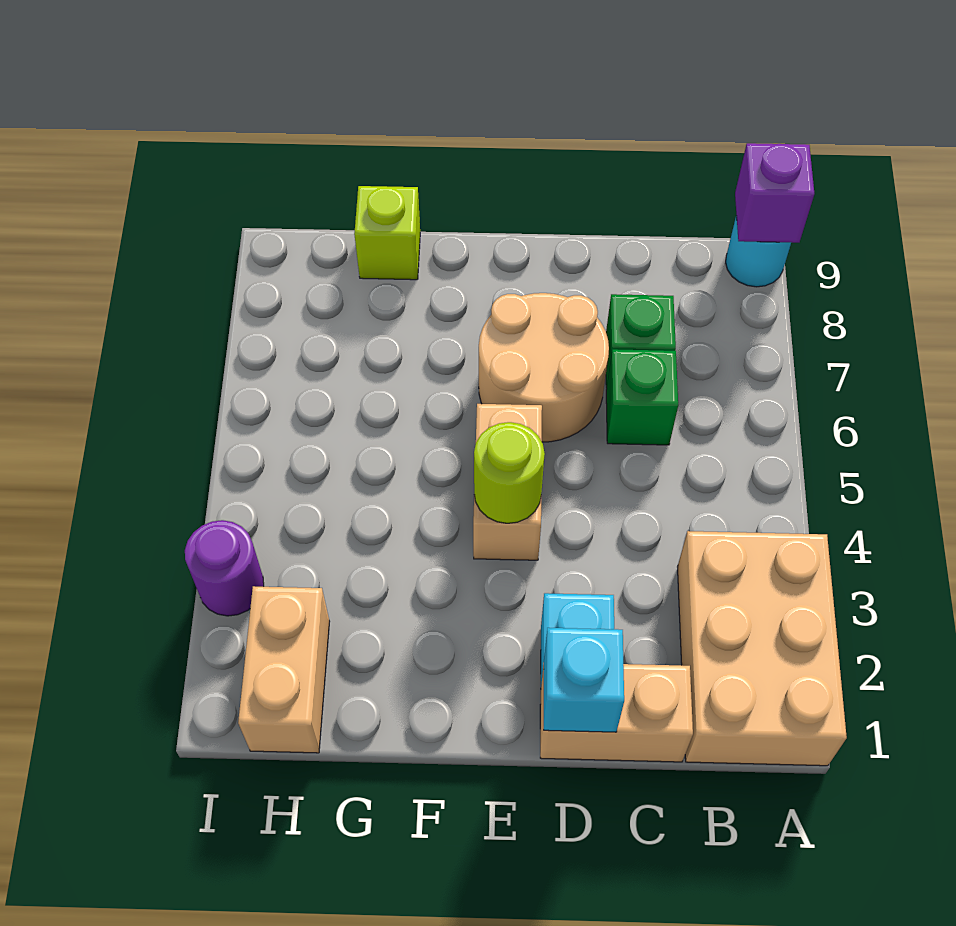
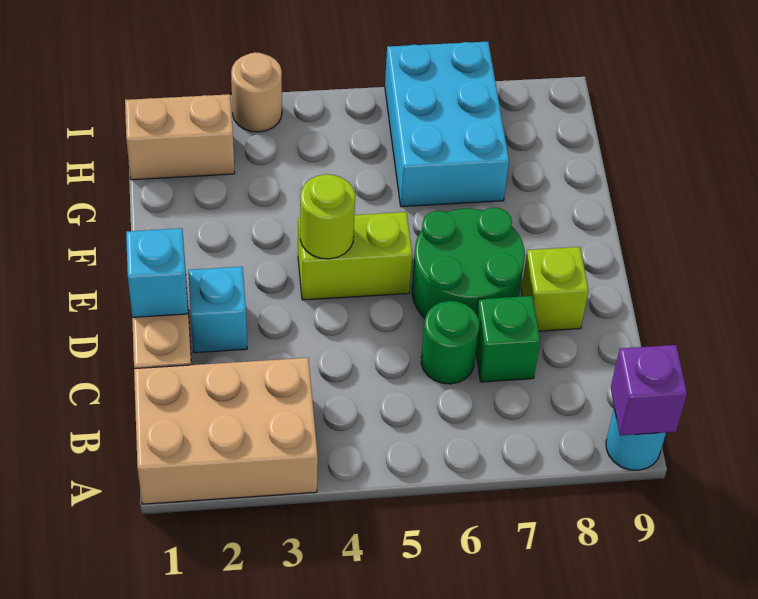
green 1x1 brick [606,349,678,445] -> green 1x1 round brick [421,301,479,384]
tan 2x2 round brick [479,293,609,442] -> green 2x2 round brick [412,208,525,318]
tan 1x2 brick [473,404,542,560] -> lime 1x2 brick [298,212,412,300]
none -> cyan 2x3 brick [385,42,509,207]
lime 1x1 brick [354,186,420,280] -> lime 1x1 brick moved to [521,247,589,331]
purple 1x1 round brick [185,520,264,616] -> tan 1x1 round brick [231,52,282,132]

